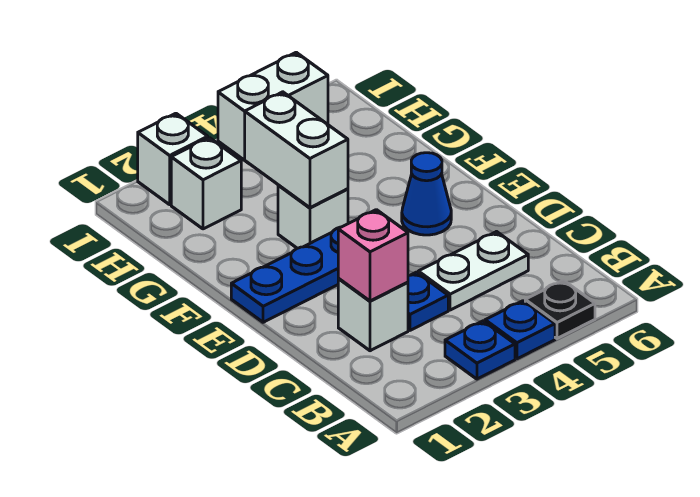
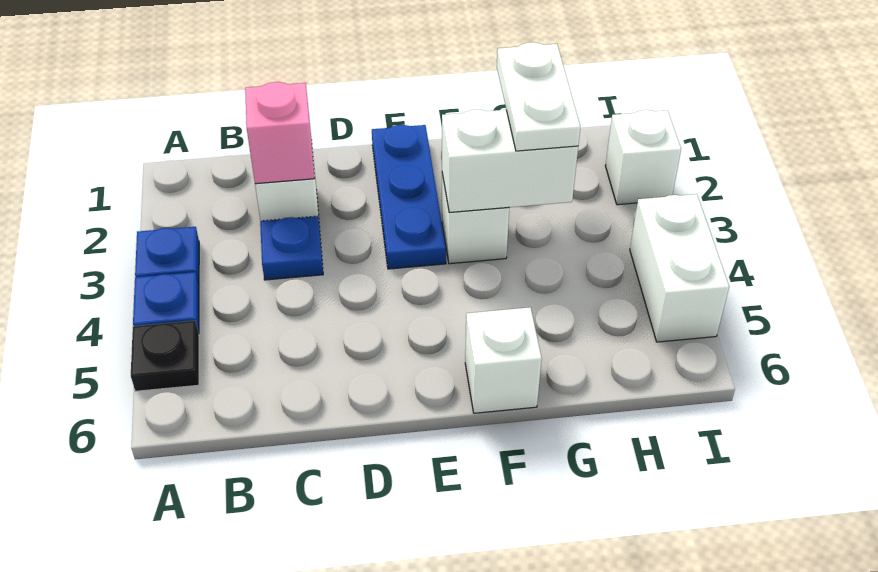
white 1x2 plate [418,232,528,310] -> white 1x2 plate moved to [497,42,580,151]
blue 1x1 cone [402,153,451,235] -> none
white 1x1 brick [171,138,241,229] -> white 1x1 brick moved to [465,307,542,413]

